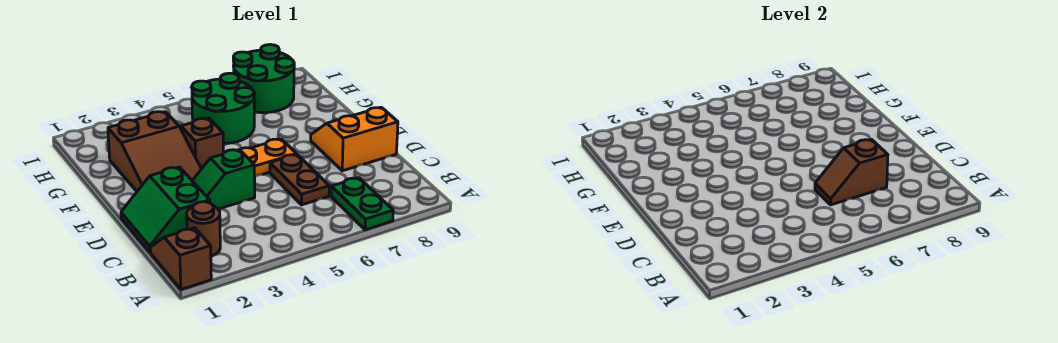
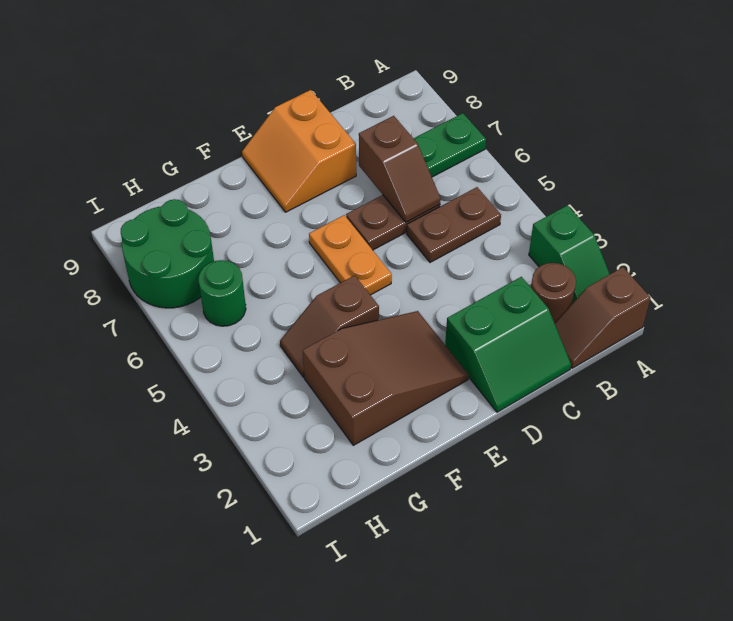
none -> brown 1x2 plate [407,187,501,262]
green 1x2 slope [192,150,255,209] -> green 1x2 slope moved to [529,205,610,304]
green 2x2 round brick [192,73,254,144] -> green 1x1 round brick [199,260,246,326]

